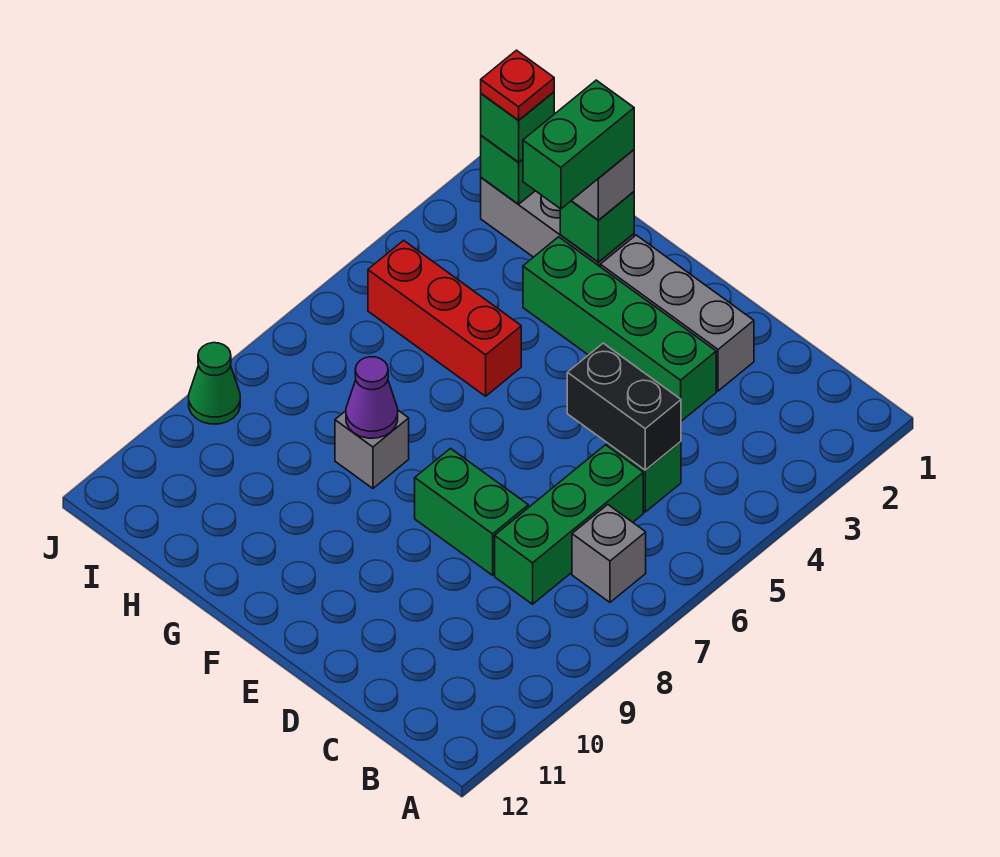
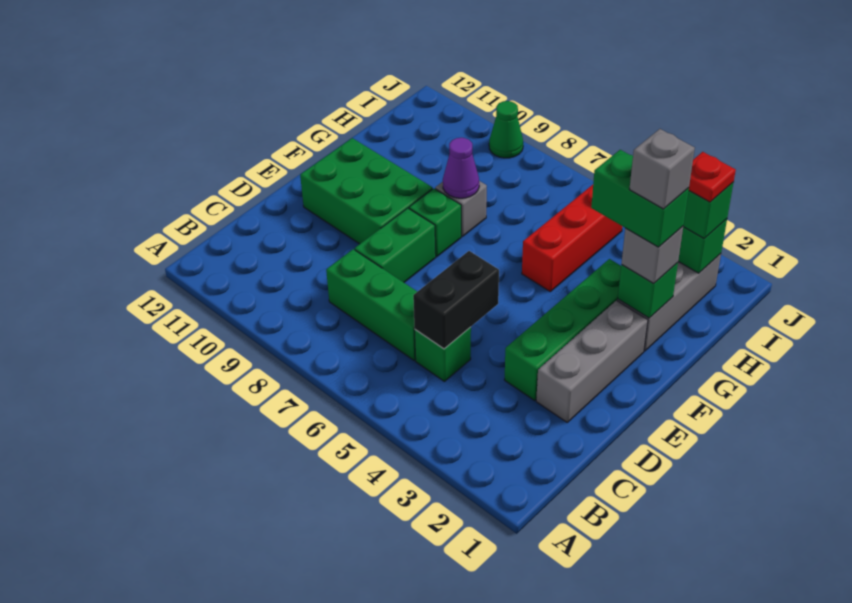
grey 1x1 brick [572,505,646,602] -> grey 1x1 brick moved to [629,129,695,209]
none -> green 2x3 brick [300,138,433,244]
none -> green 1x1 brick [409,189,461,257]

